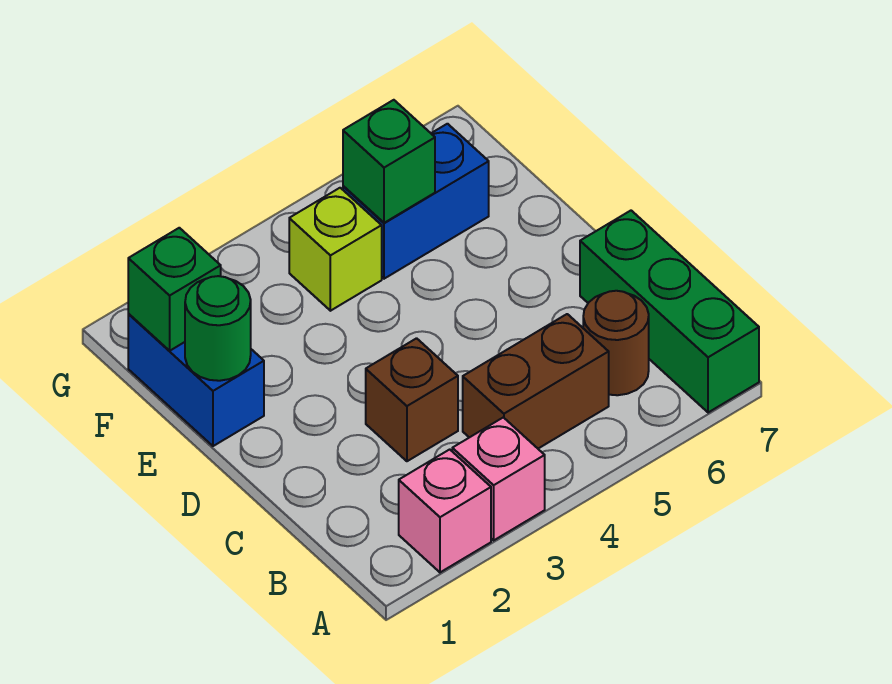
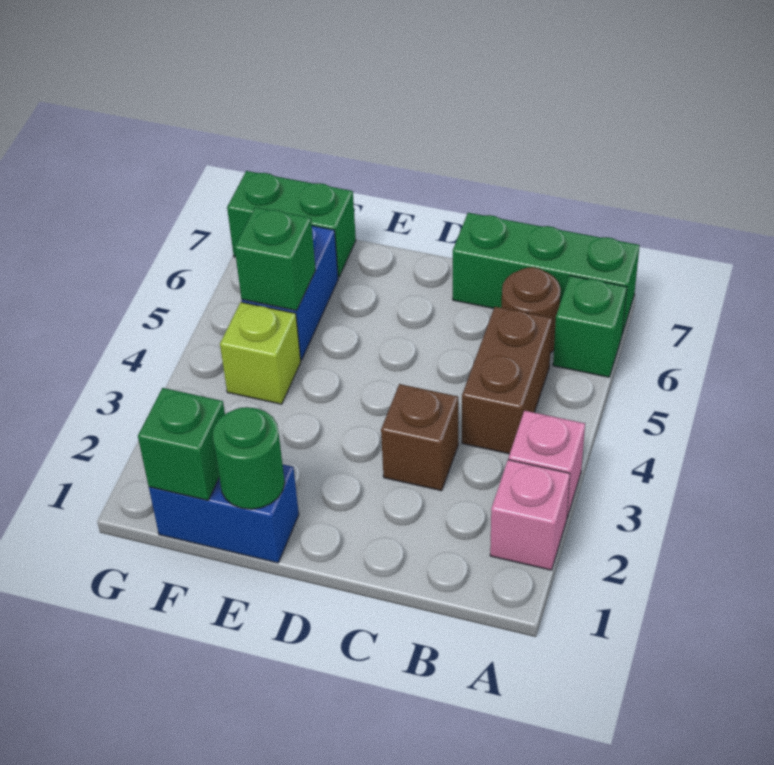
none -> green 1x1 brick [553,276,627,377]
none -> green 1x2 brick [227,171,356,278]

